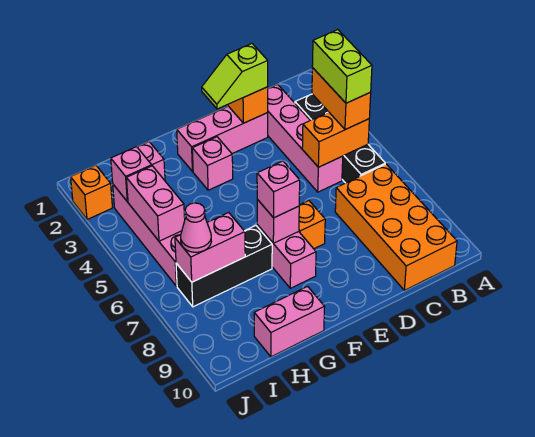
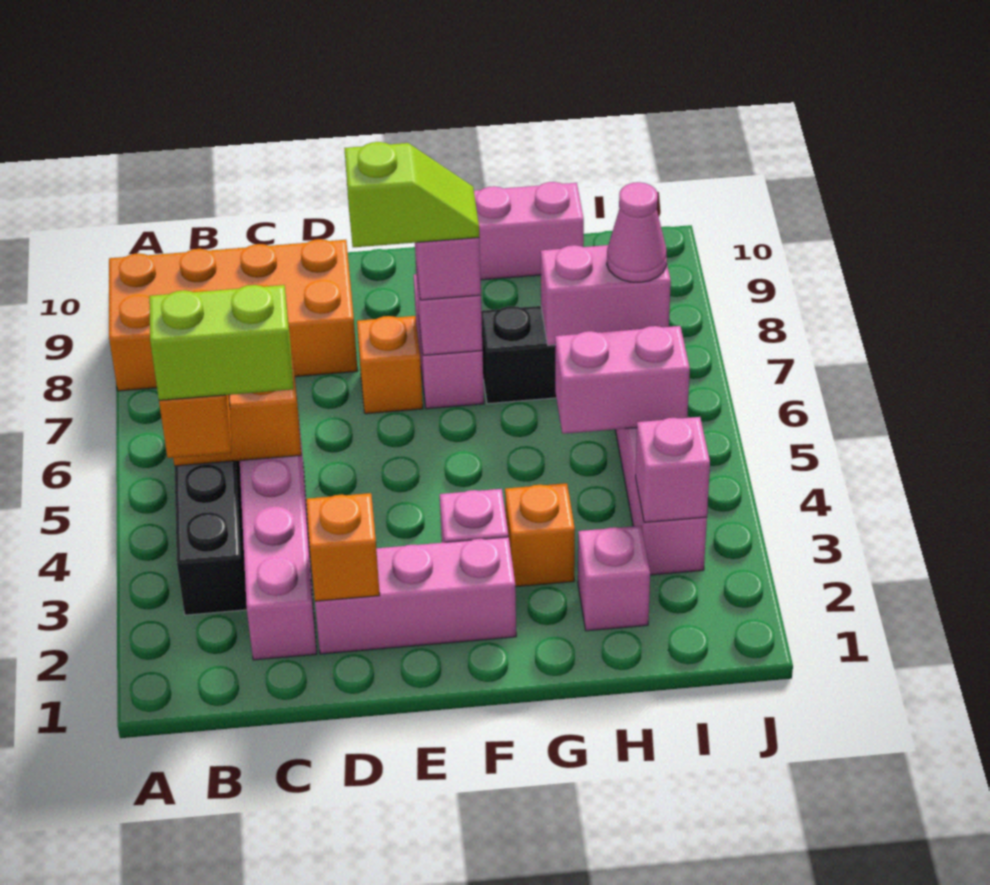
lime 1x2 brick [312,30,372,103] -> lime 1x2 brick turned to [149,285,294,400]
orange 2x4 brick [335,164,457,290] -> orange 2x4 brick turned to [109,239,358,391]
lime 1x2 slope [202,44,268,109] -> lime 1x2 slope moved to [344,142,479,247]
pink 1x2 brick [126,166,185,241] -> pink 1x2 brick turned to [555,326,690,434]
orange 1x1 brick [71,165,112,220] -> orange 1x1 brick moved to [505,483,575,587]

